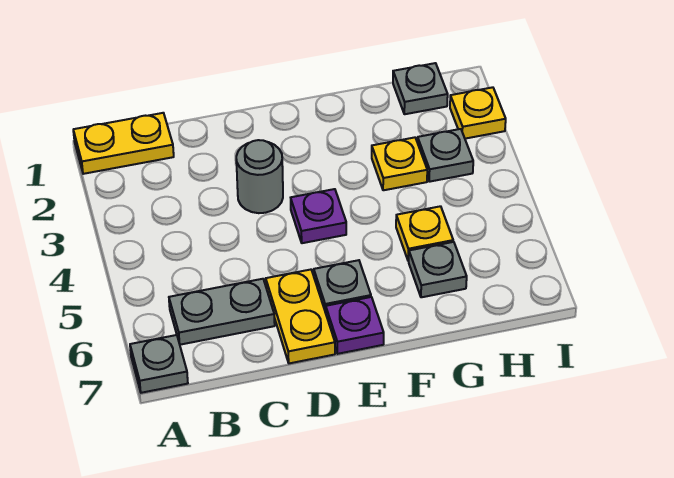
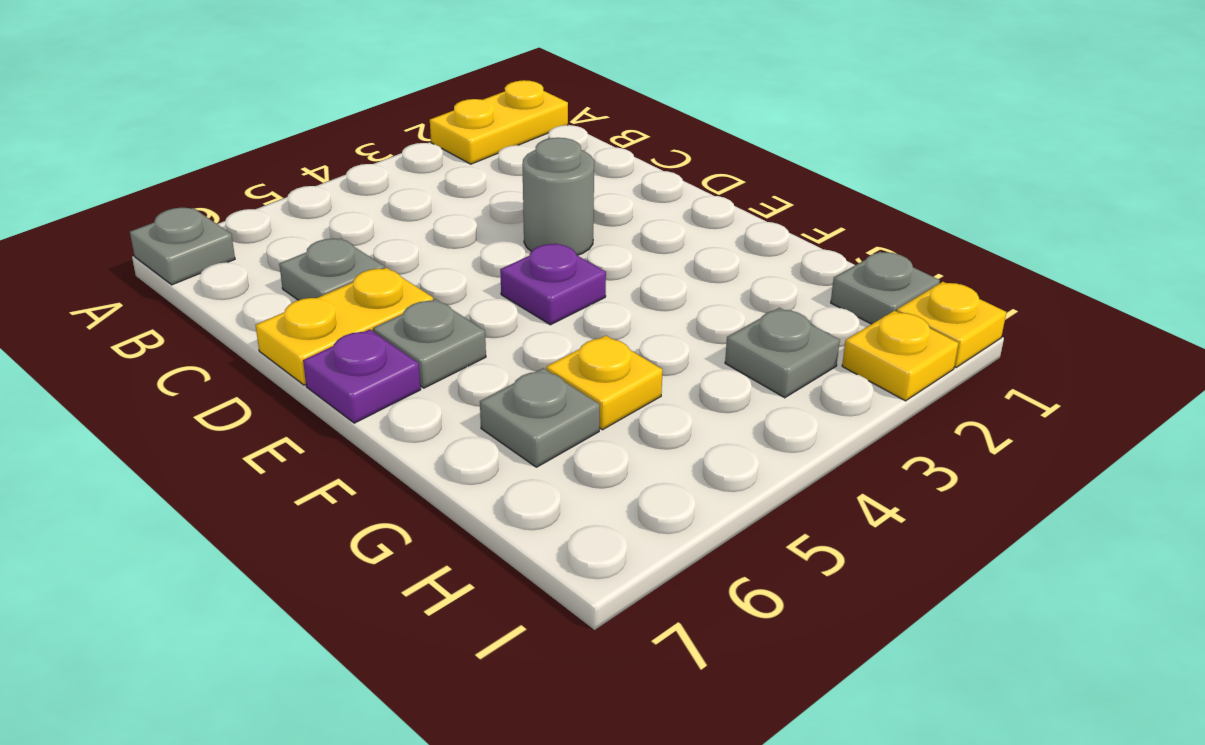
yellow 1x2 plate [73,113,174,174] -> yellow 1x2 plate turned to [430,80,568,164]
grey 1x2 plate [169,279,275,345] -> grey 1x1 plate [279,238,385,300]
yellow 1x1 plate [372,137,427,190] -> yellow 1x1 plate moved to [897,282,1006,368]

